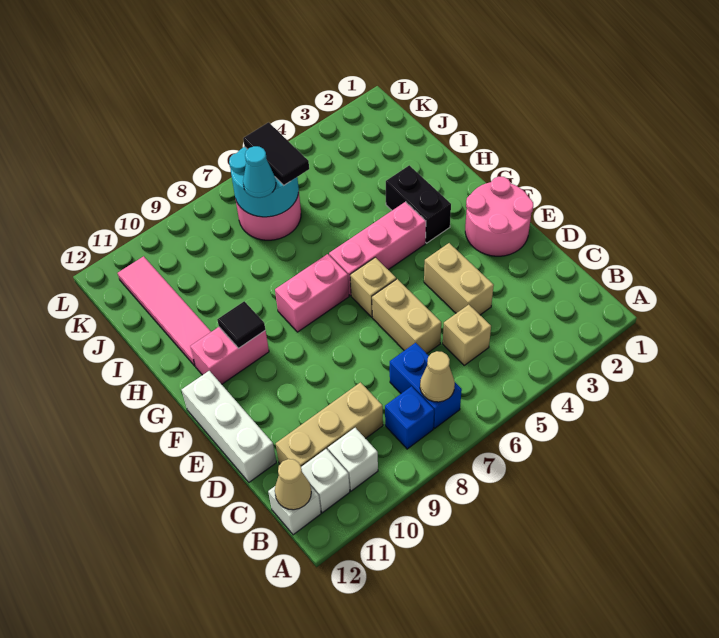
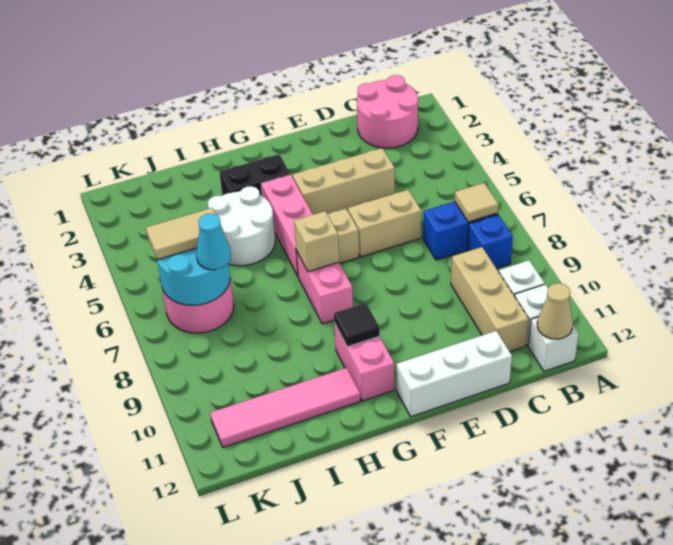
tan 1x1 cone [420,351,455,402] -> tan 1x1 tile [455,183,498,222]
tan 1x1 brick [443,305,491,365] -> tan 1x1 brick moved to [294,211,339,272]
tan 1x2 brick [424,243,494,315] -> tan 1x3 brick [293,148,395,214]
pink 2x2 round brick [465,177,533,256] -> pink 2x2 round brick moved to [357,75,418,148]
none -> white 2x2 round brick [208,186,275,266]
black 1x2 tile [243,122,309,185] -> tan 1x2 tile [146,208,224,260]

